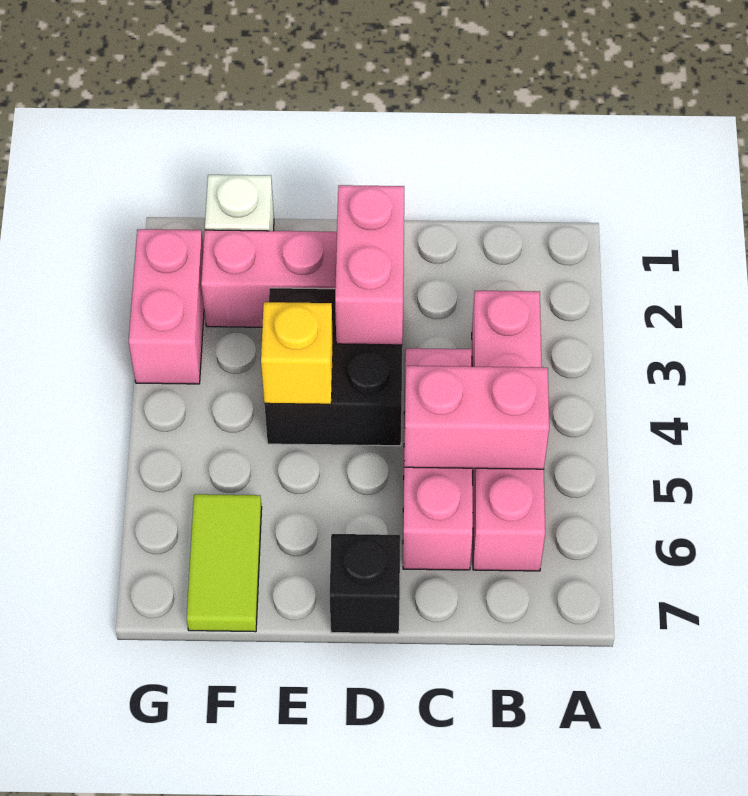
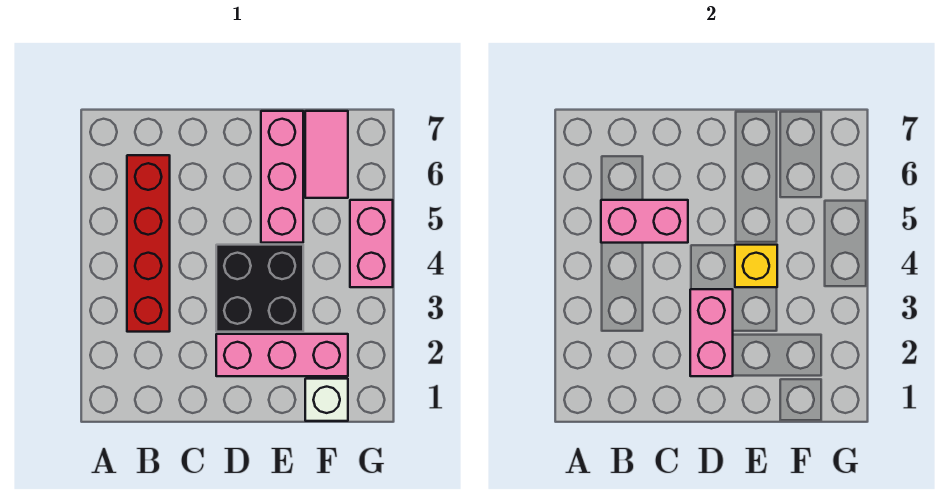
pink 1x4 brick [472,291,545,571] -> red 1x4 brick [127,155,170,332]
pink 1x3 brick [403,348,473,570] -> pink 1x3 brick moved to [261,111,303,243]
black 1x1 brick [330,534,400,634] -> none
lime 1x2 tile [187,494,262,632] -> pink 1x2 tile [305,111,348,198]
pink 1x2 brick [129,229,204,384] -> pink 1x2 brick moved to [350,200,393,287]

